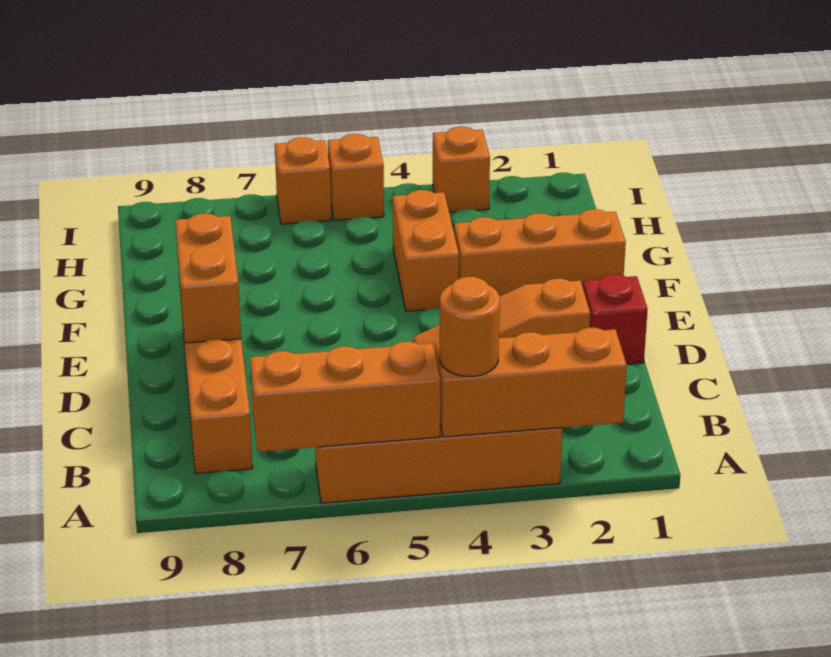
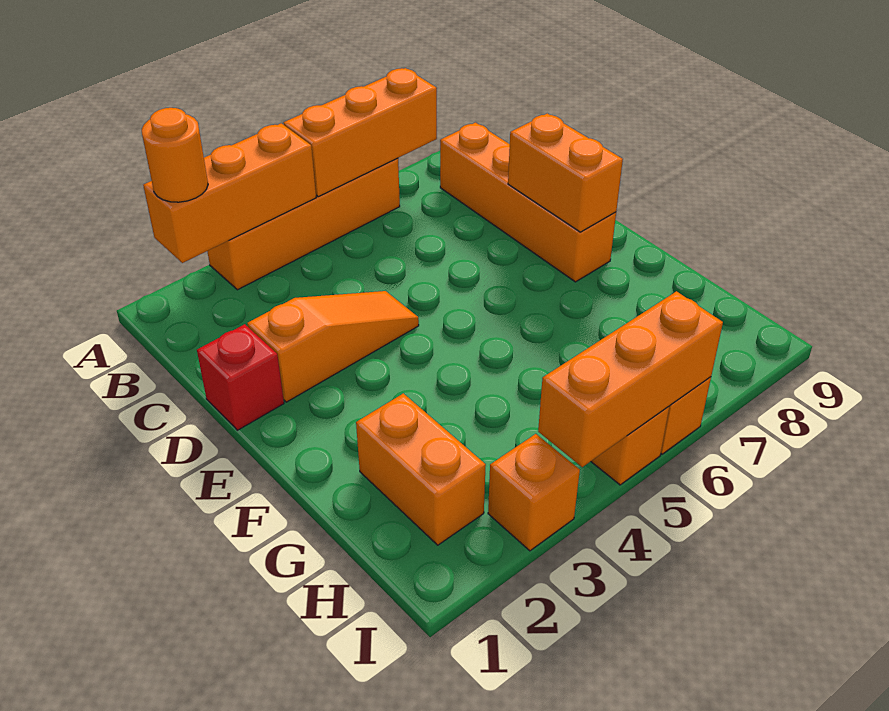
orange 1x1 round brick [440,277,500,376] -> orange 1x1 round brick moved to [142,108,208,202]
orange 1x3 brick [454,209,626,296] -> orange 1x3 brick moved to [538,291,723,467]
orange 1x2 brick [393,190,459,311] -> orange 1x2 brick moved to [356,393,486,545]

